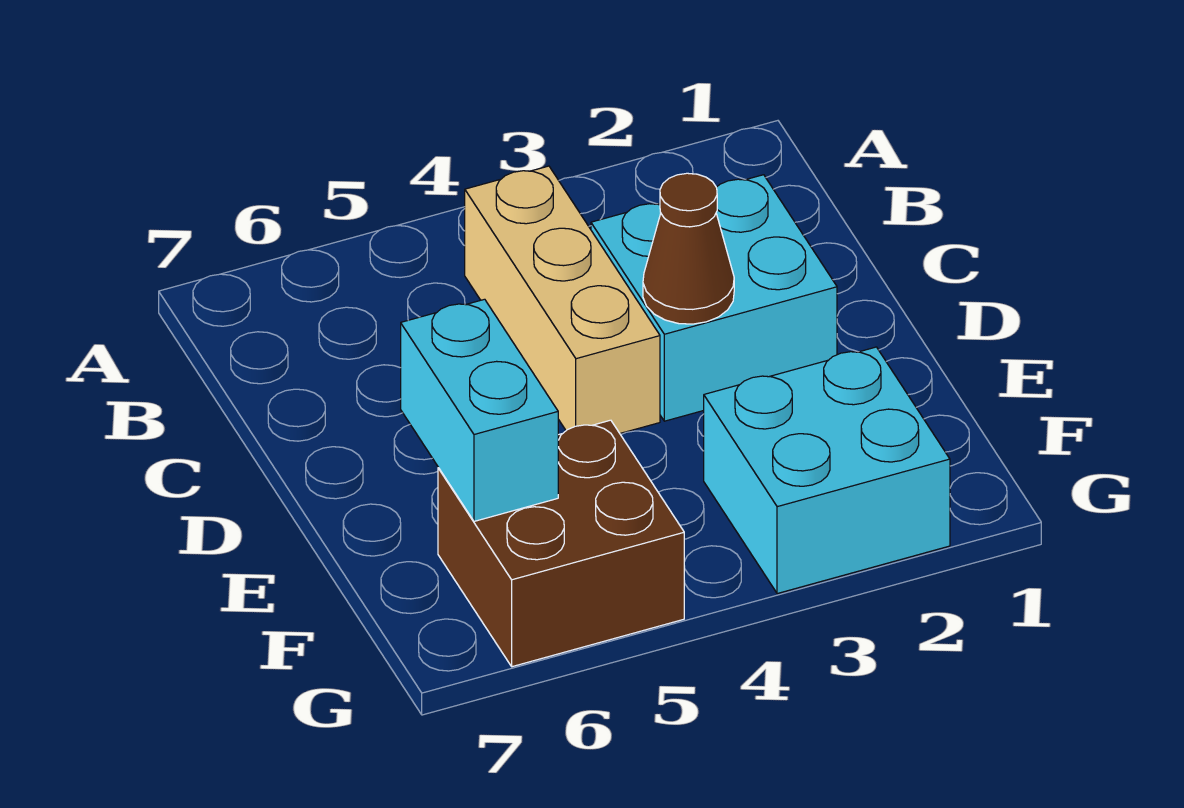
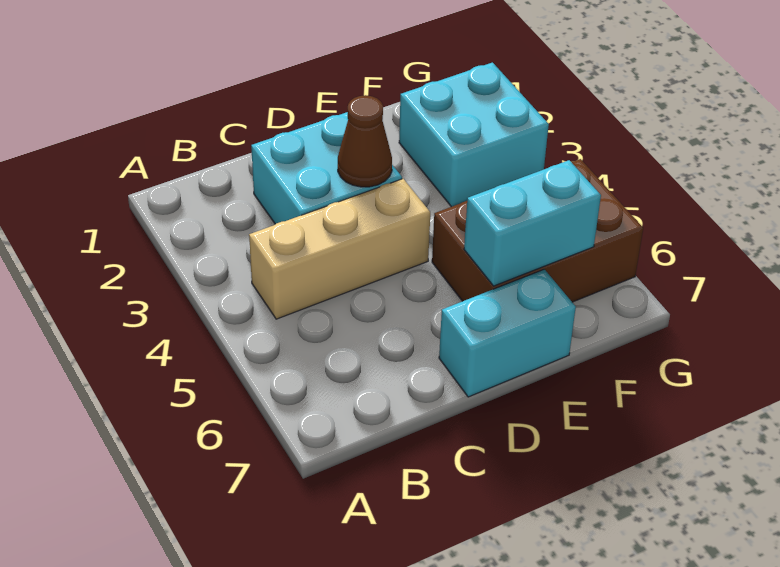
none -> cyan 1x2 brick [439,269,576,397]
brown 2x2 brick [438,420,684,667] -> brown 2x3 brick [432,159,643,302]

